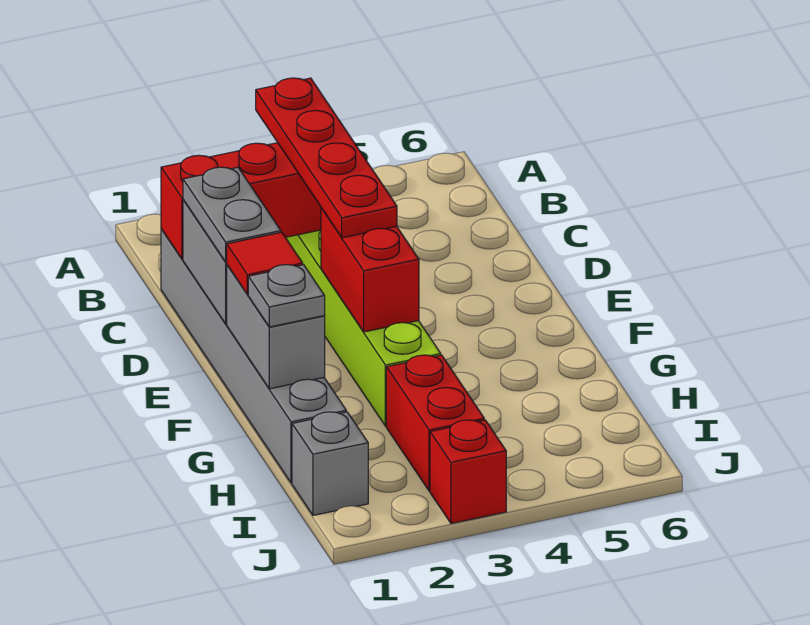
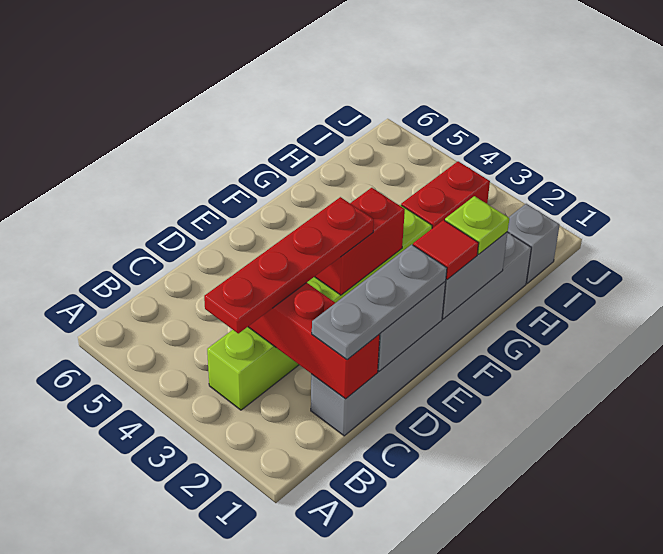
grey 1x2 plate [183,167,281,262] -> grey 1x3 plate [312,244,447,360]
grey 1x1 plate [248,265,325,327] -> lime 1x1 plate [445,196,509,254]
red 1x1 brick [430,420,506,524] -> none

